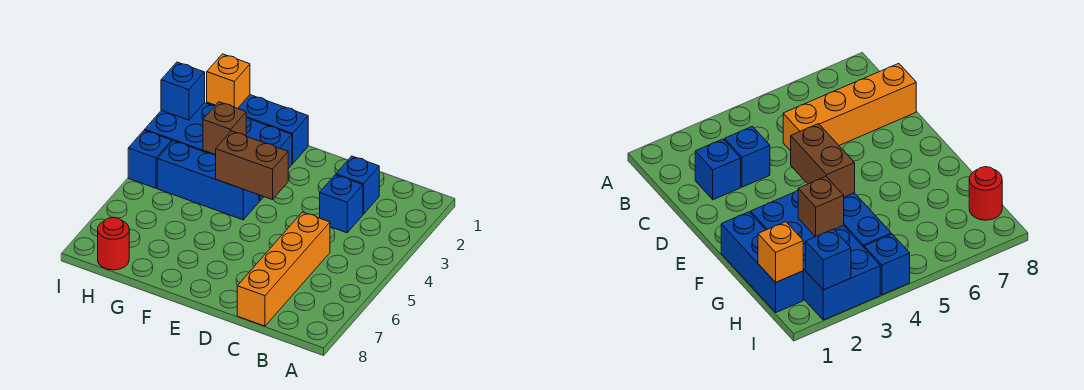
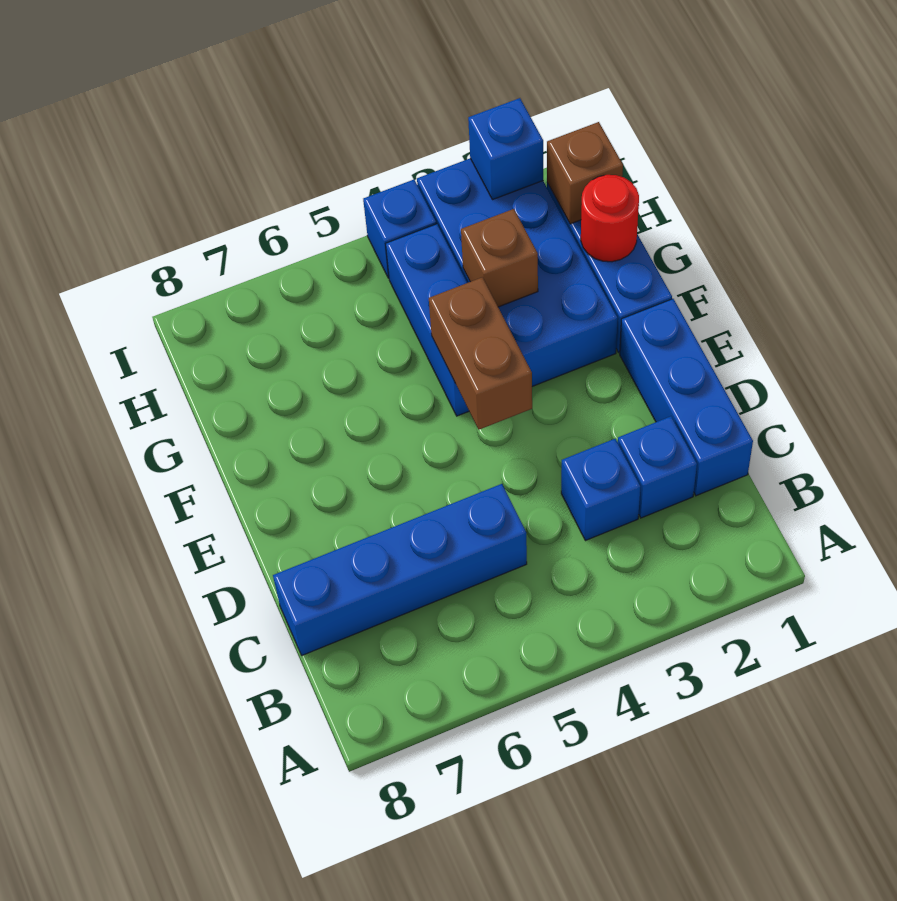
none -> blue 1x3 brick [620,299,753,496]
orange 1x4 brick [237,212,330,326] -> blue 1x4 brick [273,484,527,655]
orange 1x1 brick [207,54,250,109] -> brown 1x1 brick [547,122,623,224]
red 1x1 round brick [98,217,129,270] -> red 1x1 round brick moved to [581,175,639,262]

